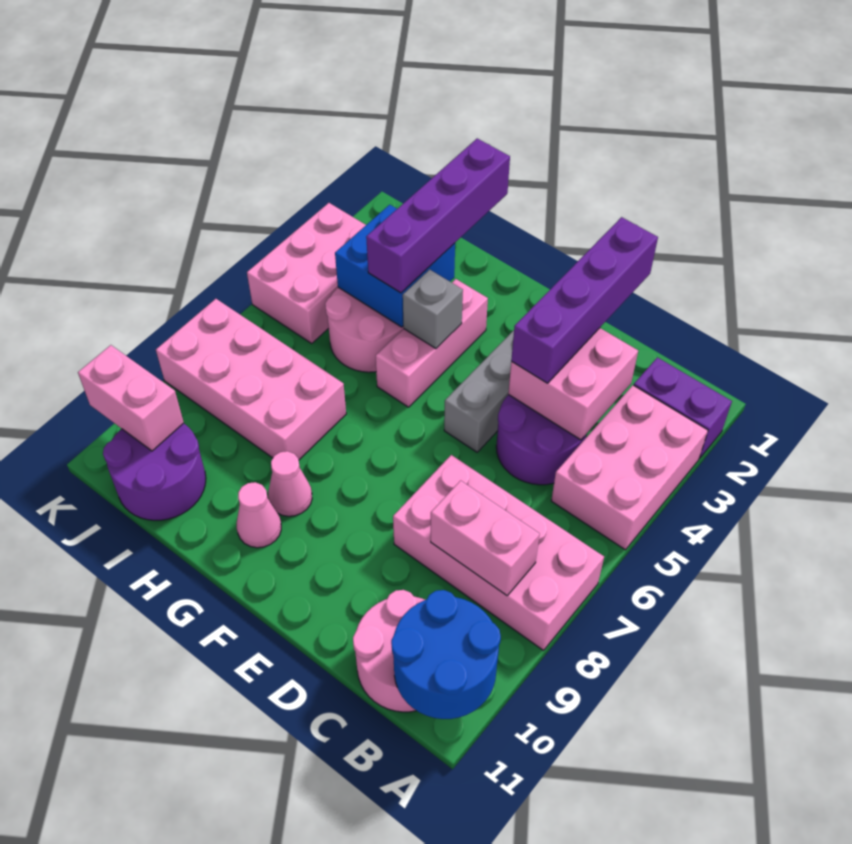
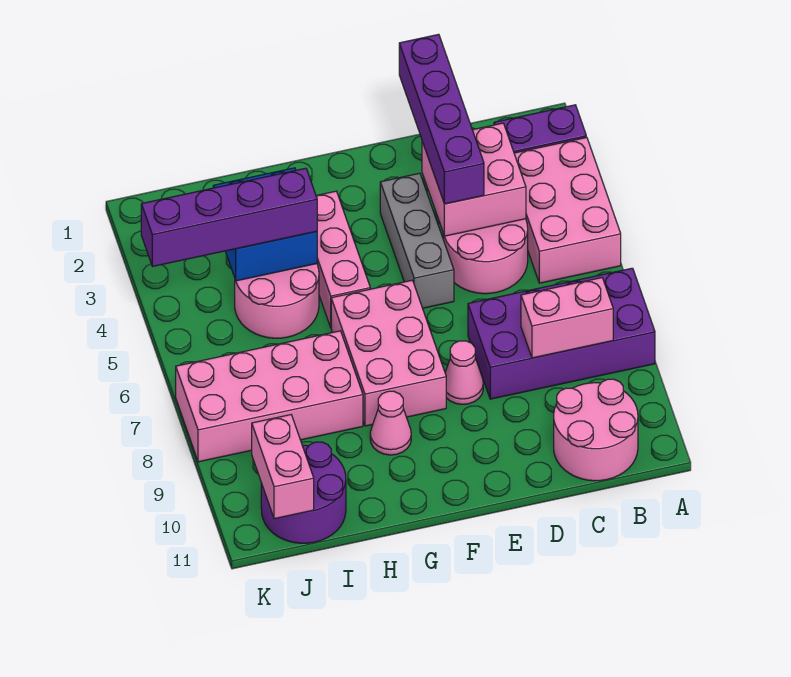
pink 2x4 brick [393,455,604,650] -> purple 2x4 brick [468,268,655,399]
blue 2x2 round brick [391,590,501,719] -> none
purple 2x2 round brick [496,395,586,485] -> pink 2x2 round brick [443,219,528,294]
grey 1x1 brick [403,270,463,349] -> none
pink 1x1 cone [237,482,281,548] -> pink 1x1 cone moved to [445,341,483,404]
purple 1x4 brick [366,139,510,293] -> purple 1x4 brick turned to [141,168,317,267]
pink 2x3 brick [247,203,366,343] -> pink 2x3 brick moved to [331,280,446,426]
pink 1x2 brick [78,345,184,451] -> pink 1x2 brick turned to [252,415,314,519]

